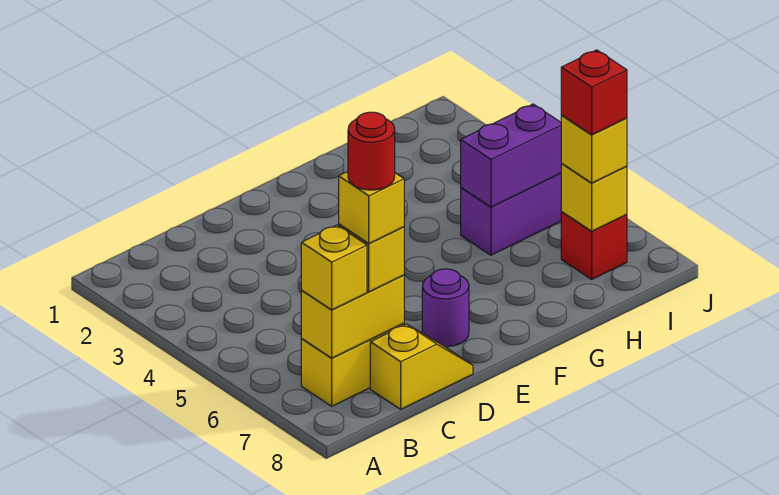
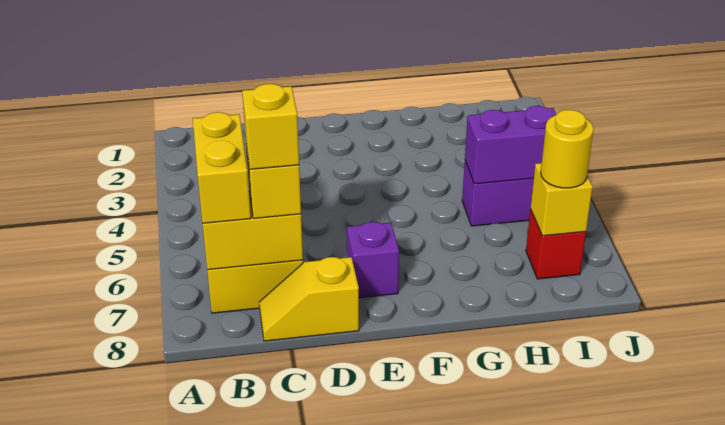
yellow 1x1 brick [301,225,367,310] -> yellow 1x2 brick [193,112,251,223]
red 1x1 round brick [348,112,395,190] -> none
yellow 1x2 slope [370,324,473,409] -> yellow 1x2 slope turned to [259,257,359,341]
purple 1x1 round brick [422,269,469,347] -> purple 1x1 brick [347,222,399,298]
yellow 1x1 brick [561,116,627,183] -> yellow 1x1 round brick [541,110,593,188]
red 1x1 brick [561,50,627,135] -> none

